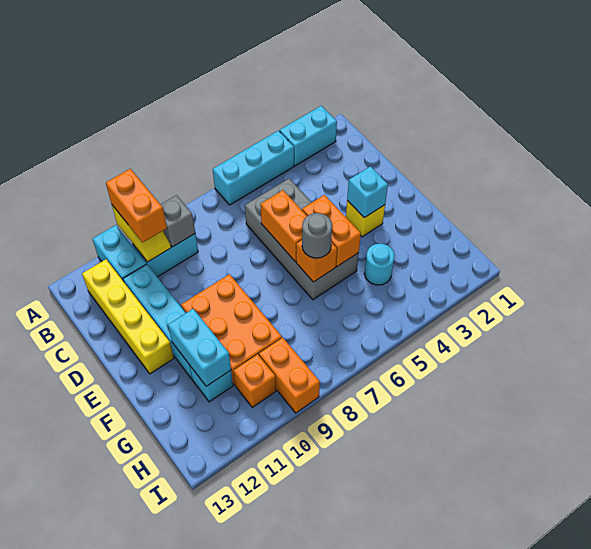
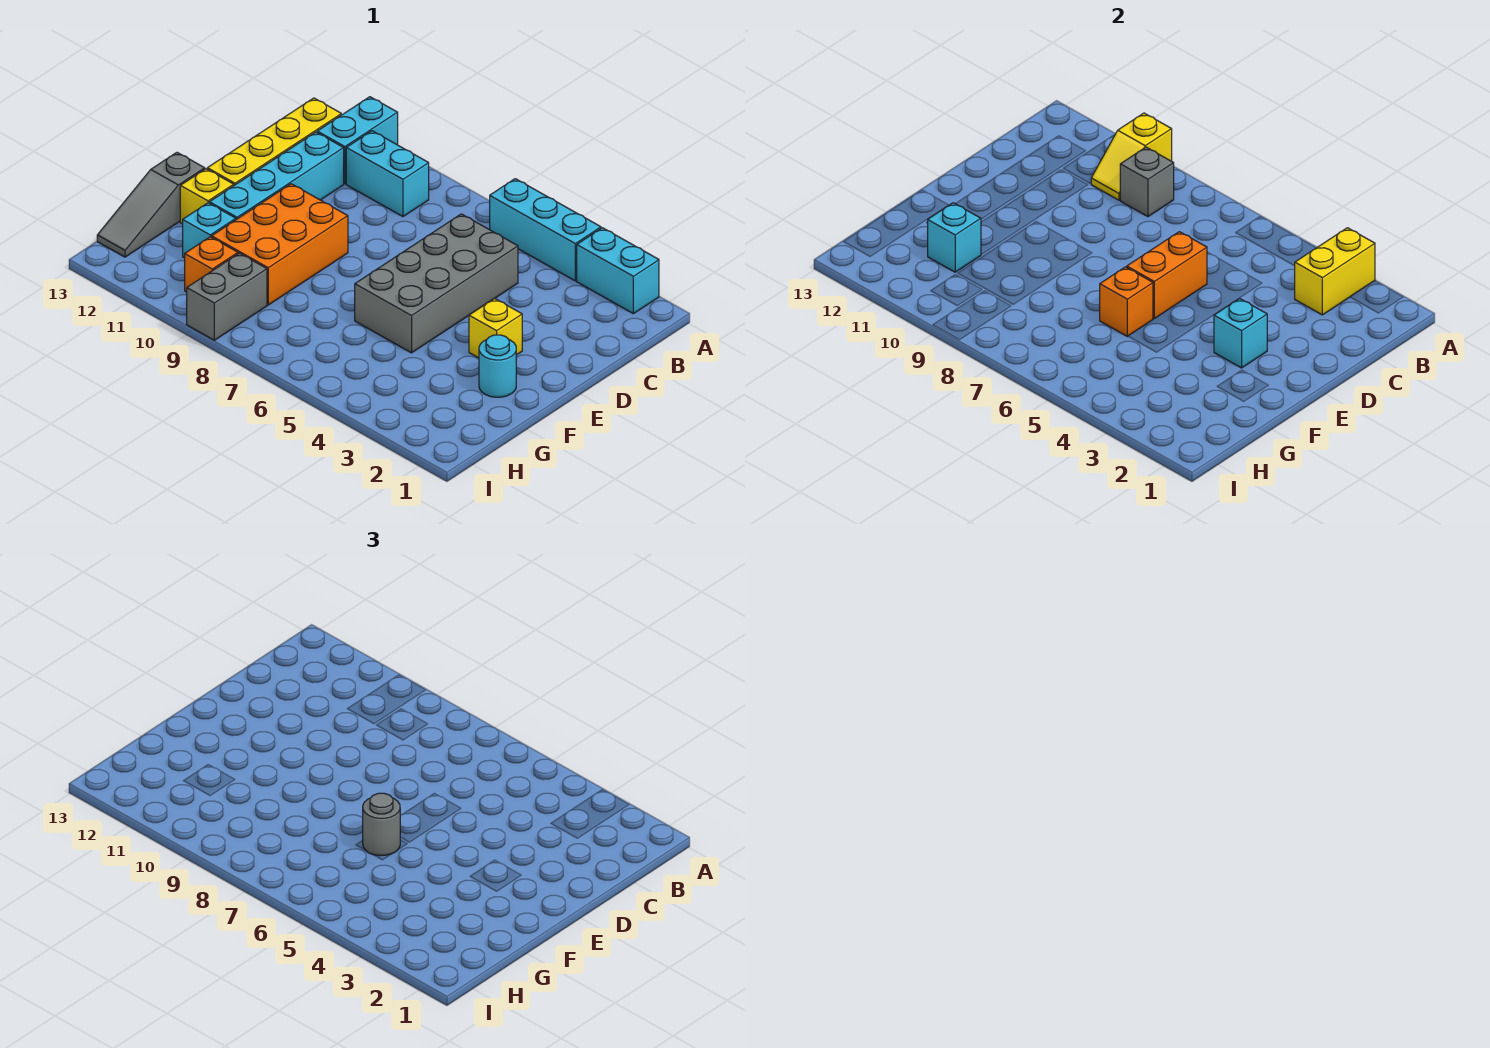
none -> yellow 1x2 brick [1295,228,1375,315]
orange 1x2 brick [106,169,167,242] -> none
orange 1x2 brick [302,195,361,266] -> none
cyan 1x2 brick [168,309,231,386] -> cyan 1x1 brick [928,203,981,272]
none -> yellow 1x1 brick [180,169,234,224]
none -> grey 1x3 slope [97,152,205,257]
cyan 1x1 round brick [364,244,395,285] -> cyan 1x1 round brick moved to [479,335,516,397]
orange 1x2 brick [259,338,320,413] -> grey 1x2 brick [187,253,267,340]

